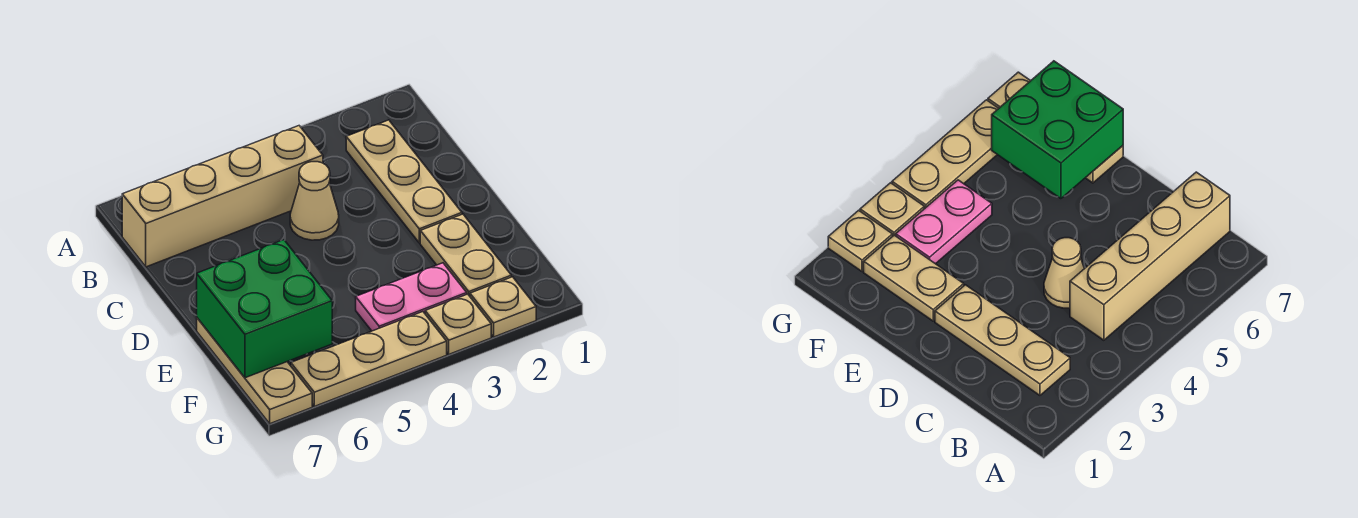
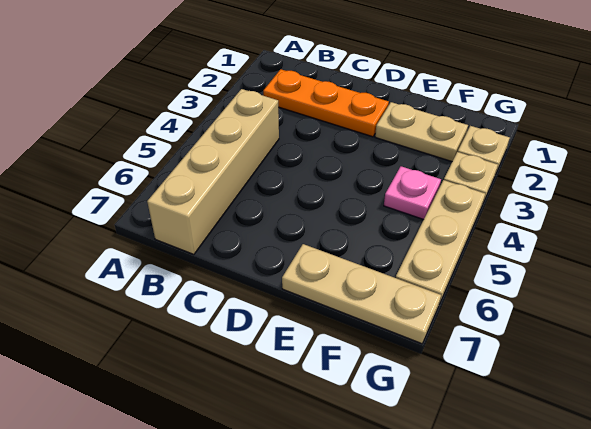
tan 1x3 plate [346,120,462,243] -> orange 1x3 plate [263,69,389,137]
tan 1x1 cone [290,162,339,240] -> none
green 2x2 brick [197,240,332,378] -> none
pink 1x2 plate [356,263,467,331] -> pink 1x1 plate [384,166,441,220]

